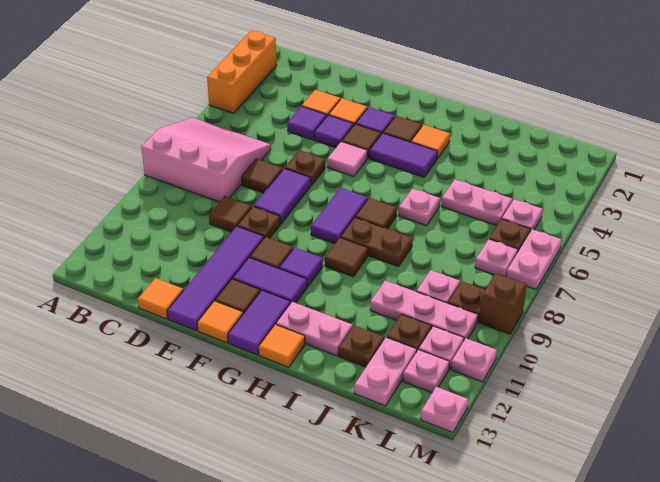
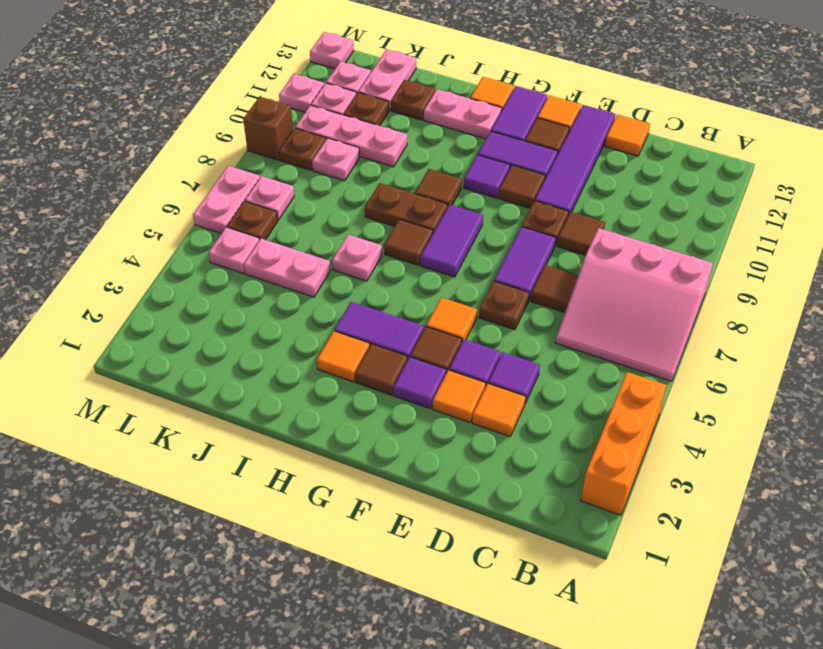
pink 1x1 tile [327,141,367,177] -> orange 1x1 tile [426,297,477,342]

